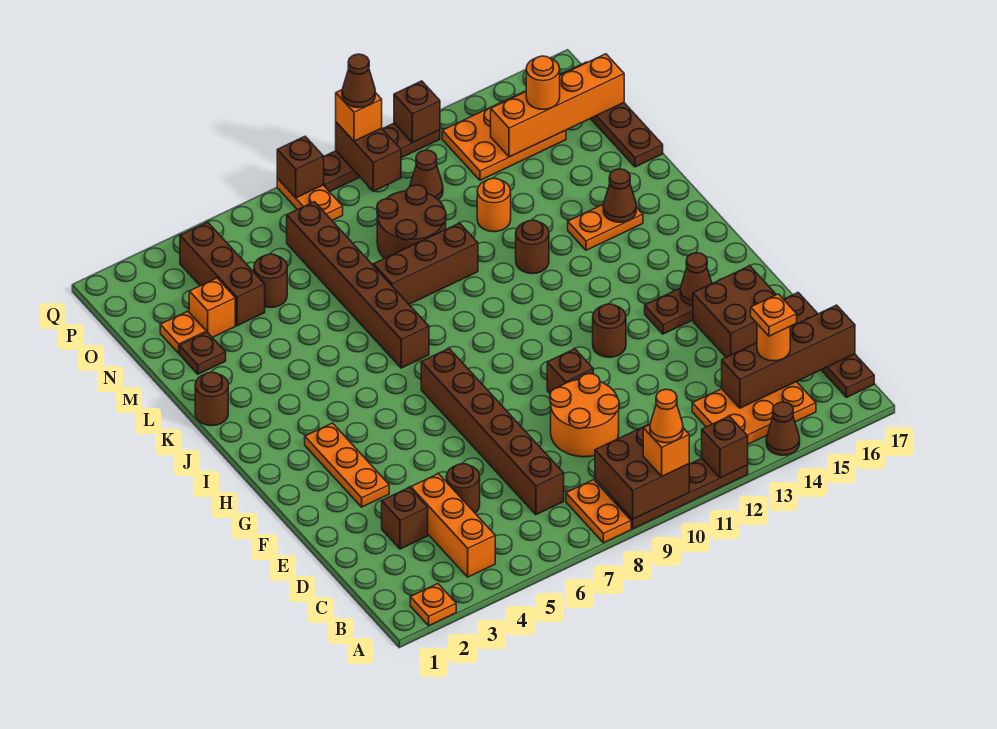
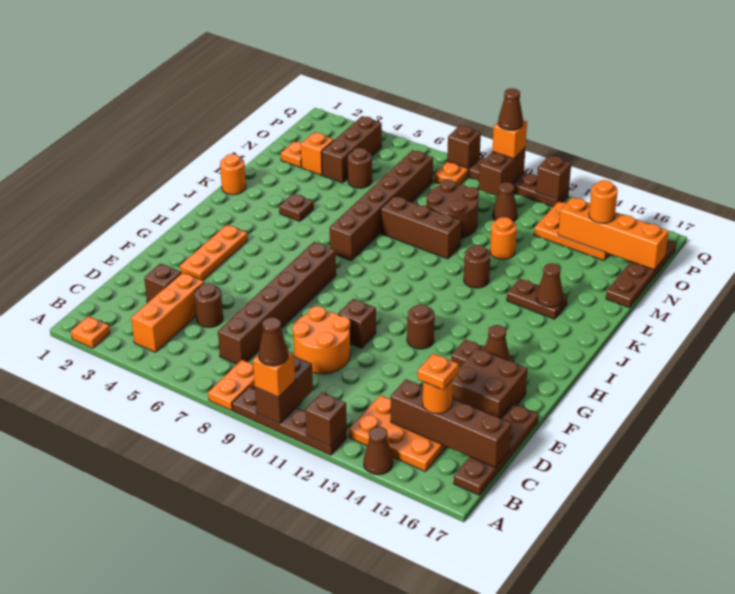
brown 2x2 brick [595,424,689,519] -> brown 1x2 brick [255,356,313,424]
orange 1x1 cone [650,389,683,443] -> brown 1x1 cone [259,317,288,366]
brown 1x1 round brick [195,372,228,426] -> orange 1x1 round brick [220,154,246,195]
orange 1x2 plate [568,205,643,250] -> brown 1x2 plate [507,279,567,319]
brown 1x1 plate [180,332,226,374] -> brown 1x1 plate moved to [279,194,314,221]

